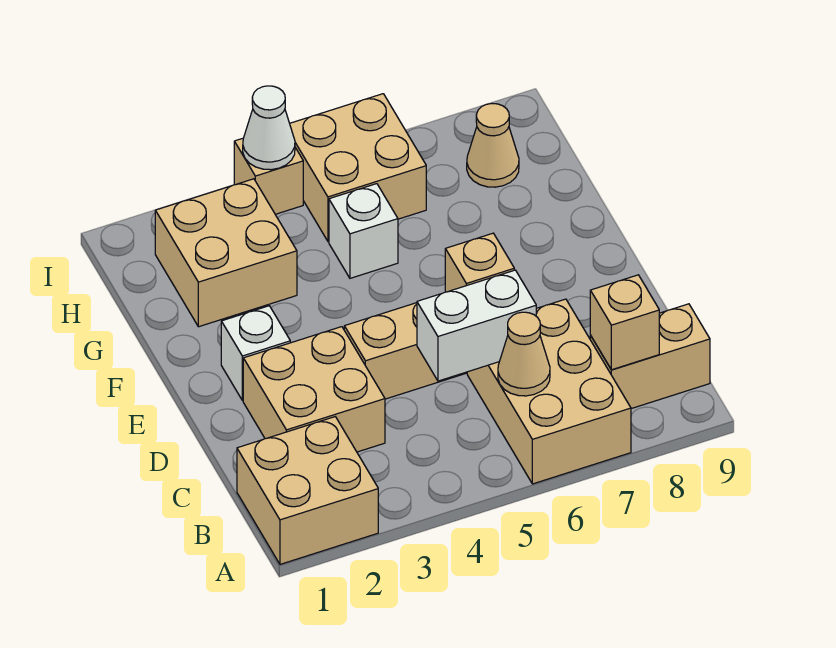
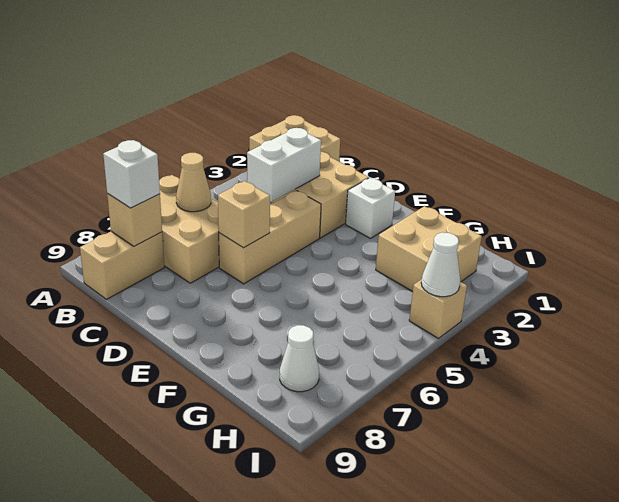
white 1x2 brick [417,270,536,381] -> white 1x2 brick moved to [247,128,321,202]
white 1x1 brick [329,184,398,278] -> white 1x1 brick moved to [103,140,160,208]
tan 2x2 brick [290,94,426,241] -> none
tan 1x1 cone [467,104,519,187] -> white 1x1 cone [280,325,319,392]

